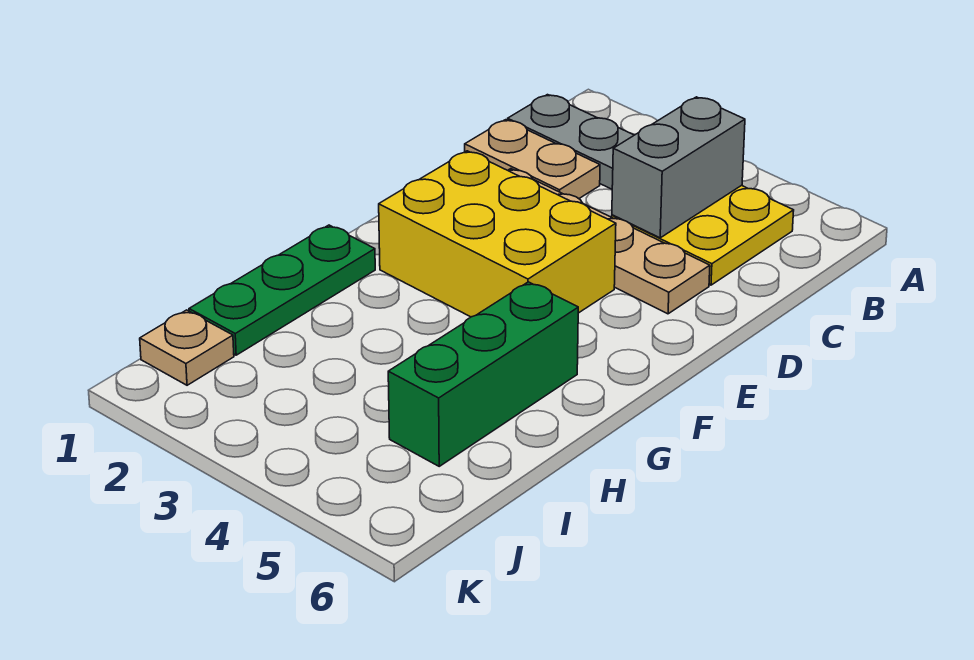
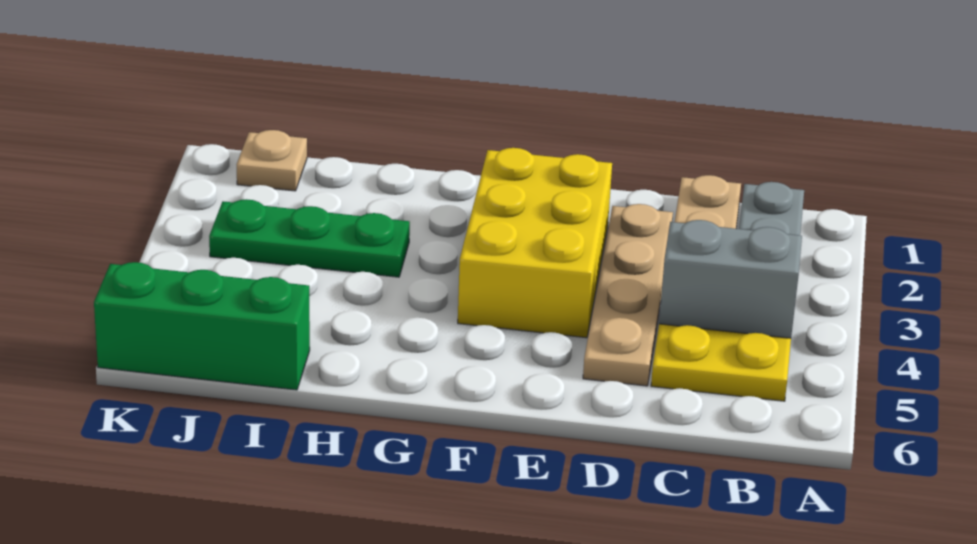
green 1x3 plate [189,225,375,355] -> green 1x3 plate moved to [209,199,410,277]
green 1x3 brick [388,282,578,466] -> green 1x3 brick moved to [94,262,310,390]

